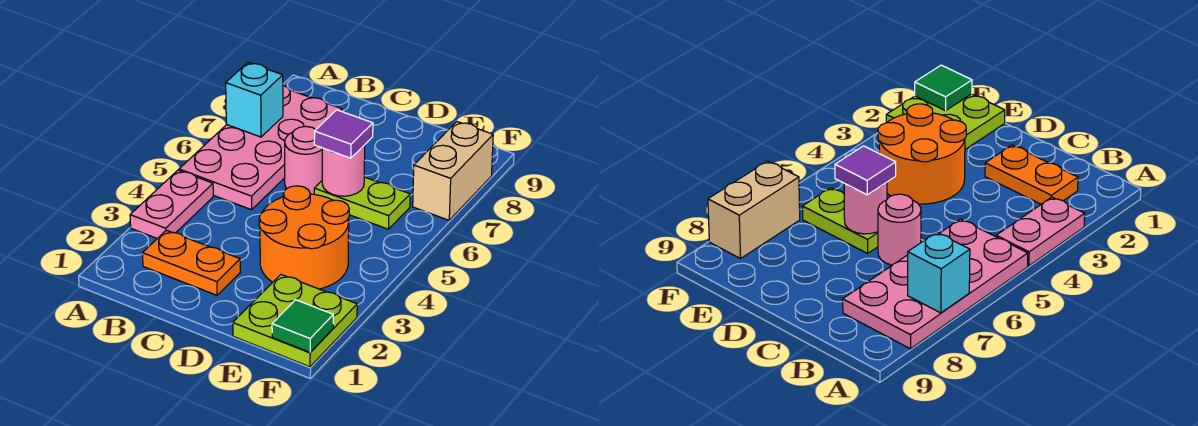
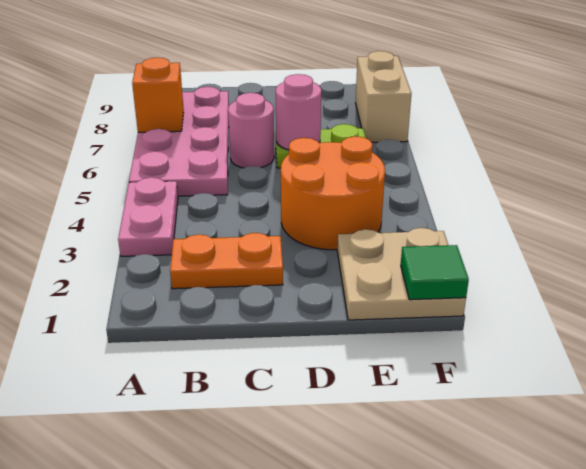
cyan 1x1 brick [226,63,283,137] -> orange 1x1 brick [132,57,184,132]
purple 1x1 tile [314,110,373,158] -> none
lime 2x2 plate [233,275,357,367] -> tan 2x2 plate [337,228,466,320]

